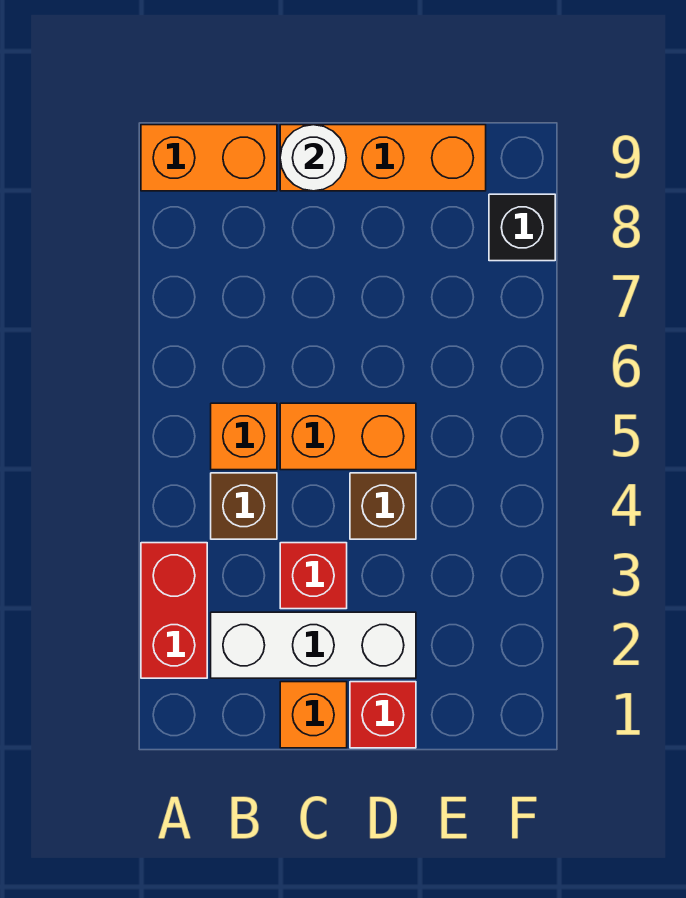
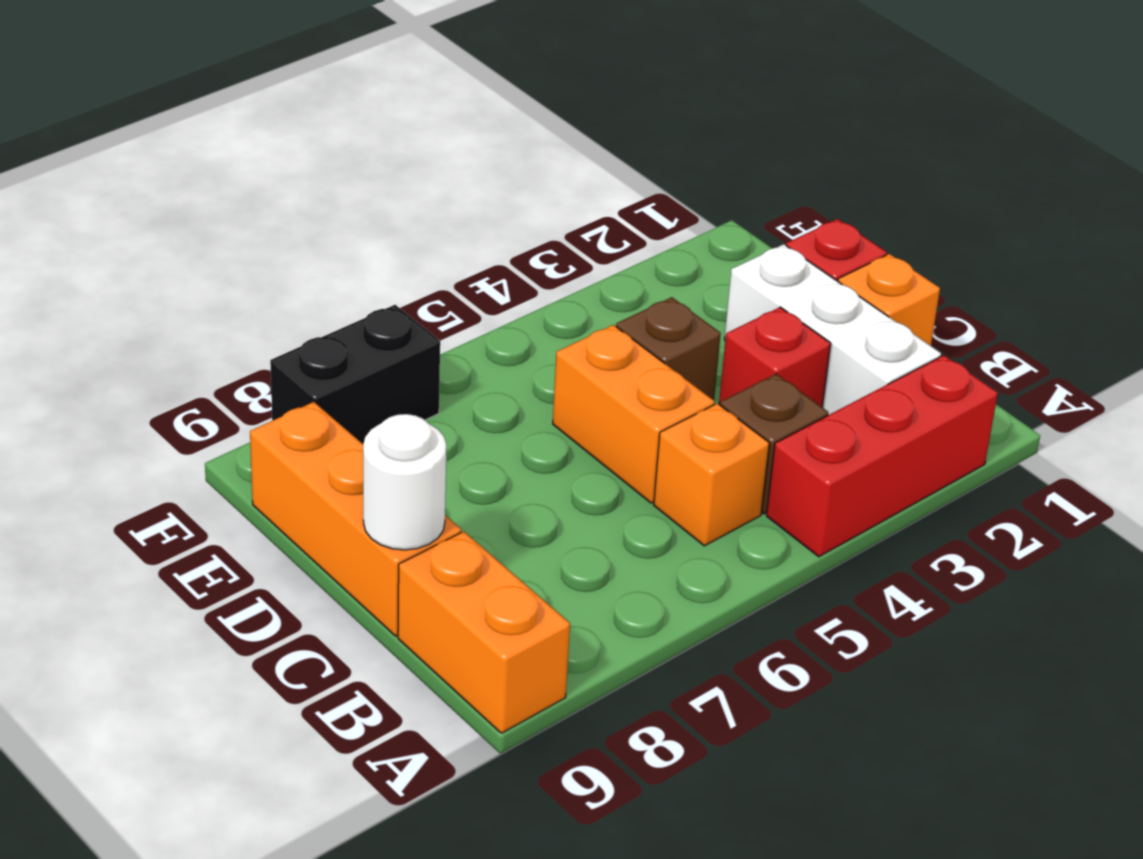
red 1x2 brick [141,543,207,678] -> red 1x3 brick [766,355,998,557]
black 1x1 brick [489,194,555,261] -> black 1x2 brick [270,305,440,444]

